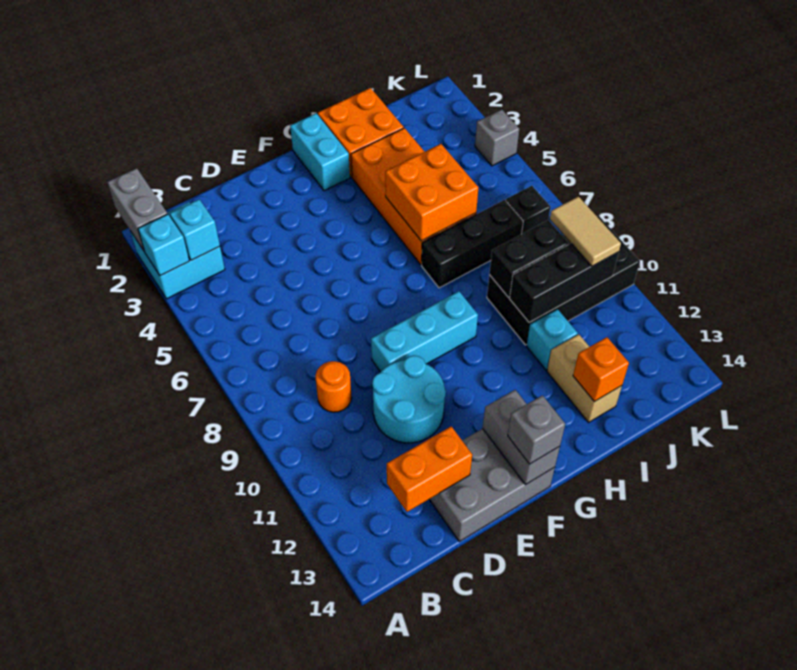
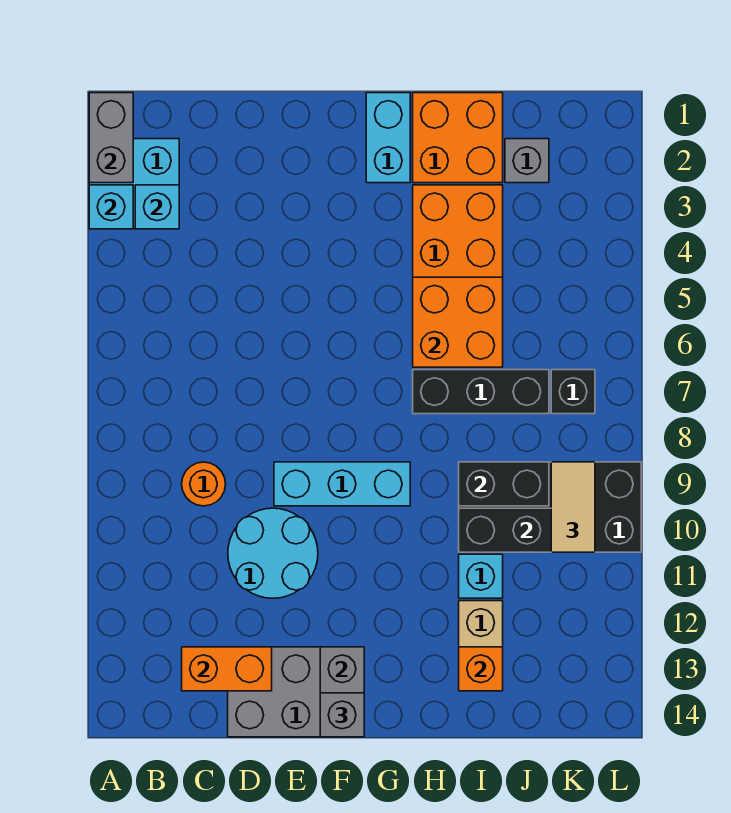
grey 1x1 brick [475,109,519,166] -> grey 1x1 brick moved to [505,139,549,183]

